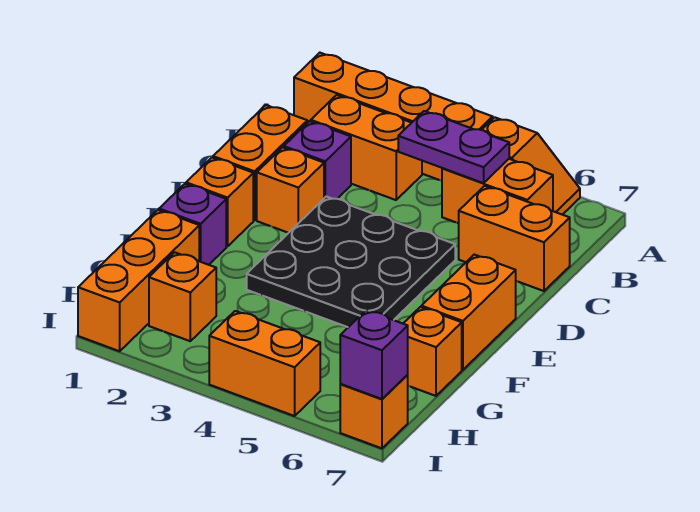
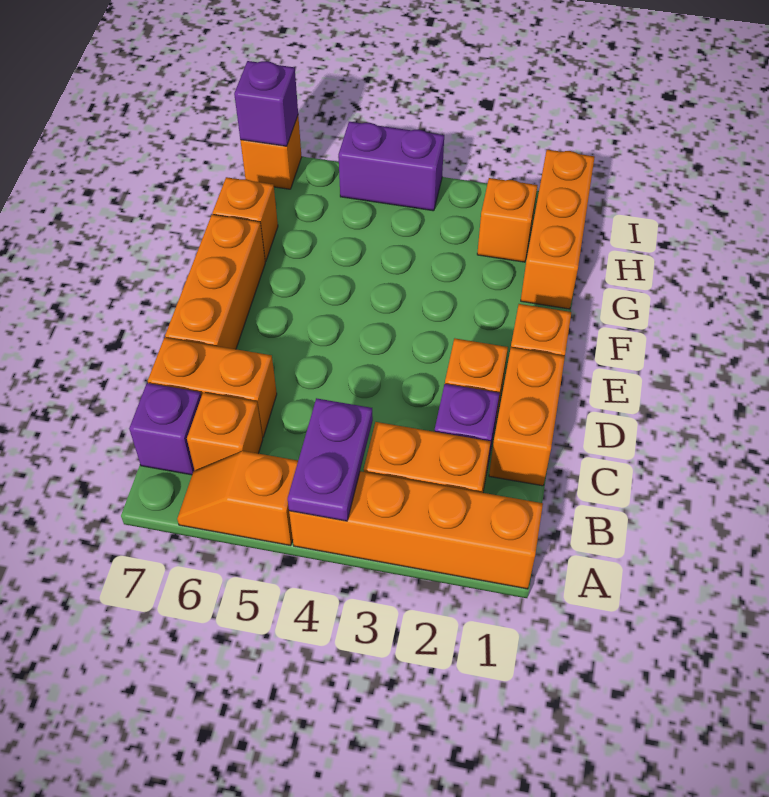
purple 1x2 plate [398,111,509,183] -> purple 1x2 plate turned to [288,398,373,521]
orange 1x2 brick [442,159,553,223] -> orange 1x1 brick [187,393,263,470]
black 3x3 plate [247,196,455,327] -> none
orange 1x2 brick [421,255,516,370] -> orange 1x3 brick [165,215,265,349]
purple 1x1 brick [159,184,226,265] -> purple 1x1 brick moved to [129,383,201,475]
orange 1x2 brick [209,311,320,416] -> purple 1x2 brick [338,122,444,211]

